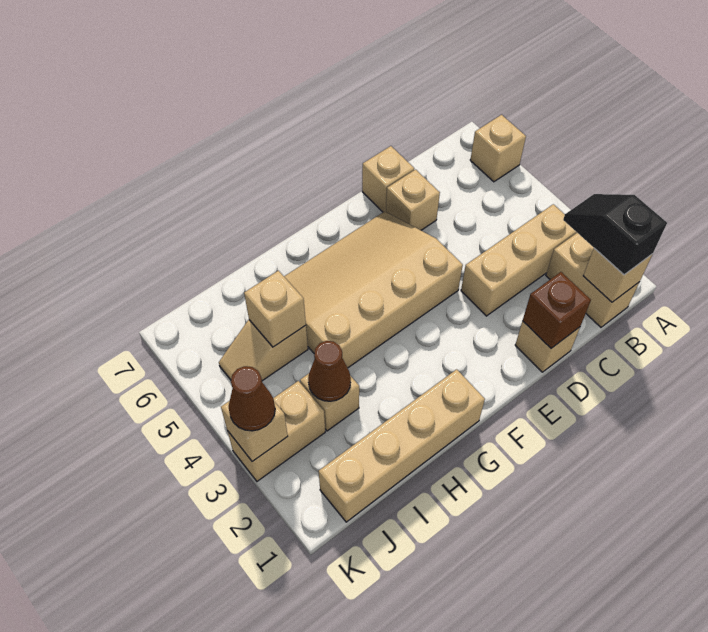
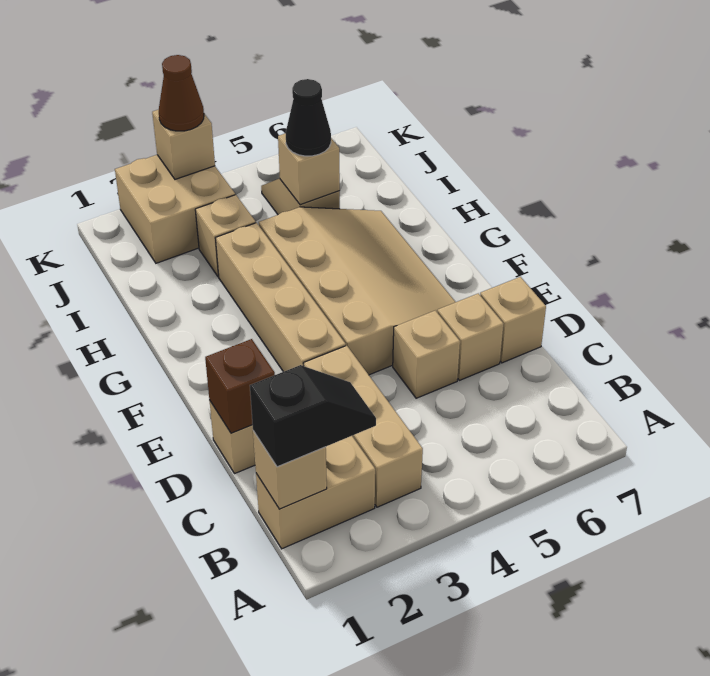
tan 1x1 brick [470,115,526,182] -> tan 1x1 brick moved to [393,311,460,398]
tan 1x4 brick [319,369,485,522] -> tan 1x4 brick moved to [215,223,346,372]
brown 1x1 cone [308,341,351,401] -> none
none -> black 1x1 cone [286,79,331,156]
tan 1x2 brick [228,381,325,481] -> tan 2x2 brick [115,155,235,263]

